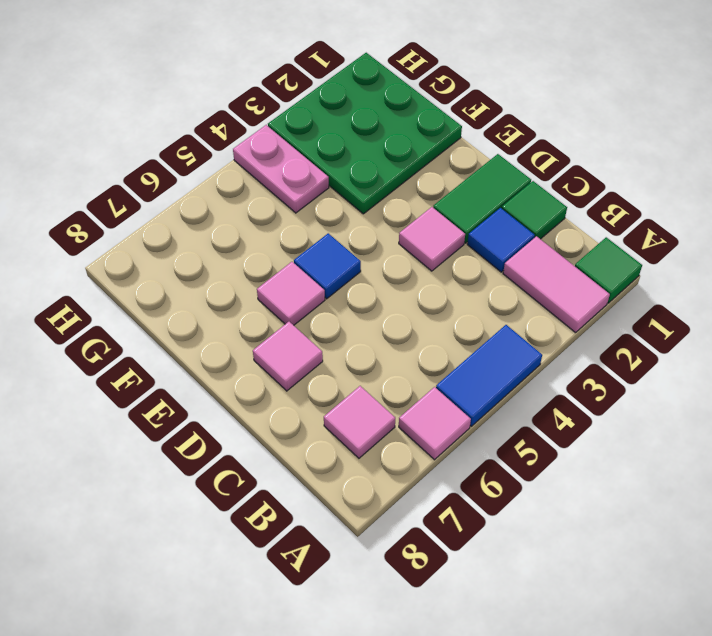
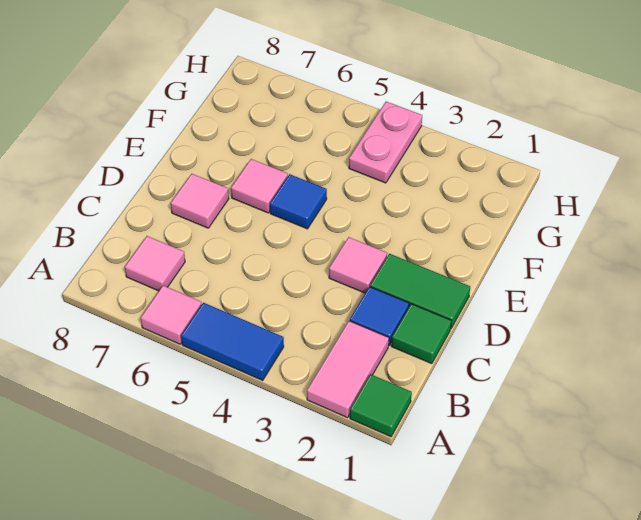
green 3x3 plate [268,53,462,214] -> none

